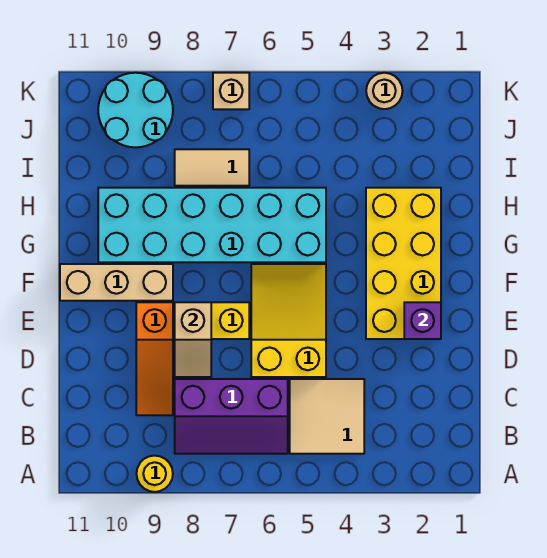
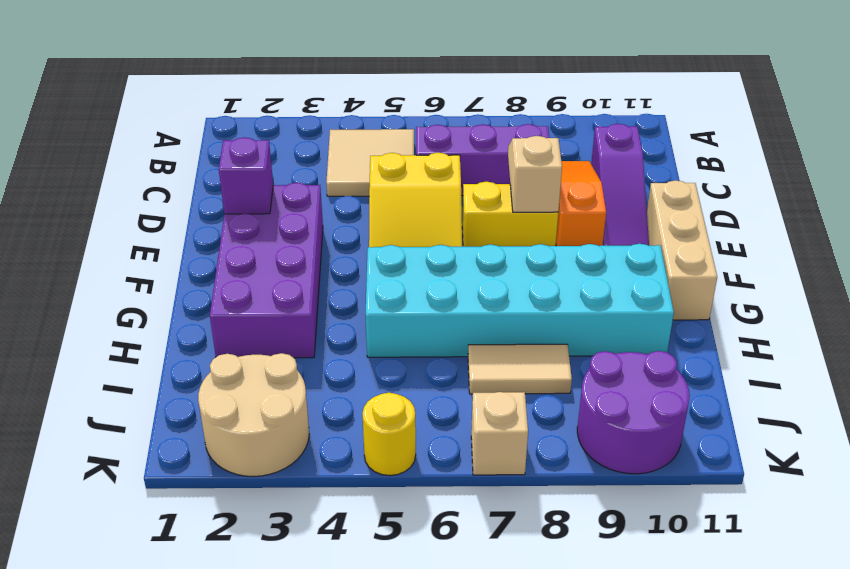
yellow 1x1 round brick [137,456,173,492] -> yellow 1x1 round brick moved to [362,393,416,476]
none -> purple 1x3 slope [591,124,649,246]
yellow 2x4 brick [366,188,441,339] -> purple 2x4 brick [210,183,323,358]
tan 1x3 brick [60,264,173,301] -> tan 1x3 brick turned to [647,180,717,320]
cyan 2x2 round brick [98,73,173,147] -> purple 2x2 round brick [577,351,690,474]
tan 1x1 round brick [366,73,403,109] -> tan 2x2 round brick [198,353,309,477]

